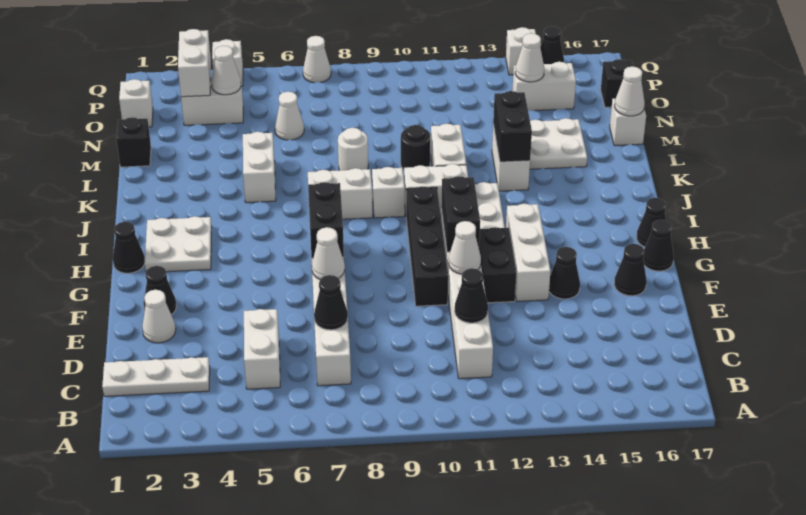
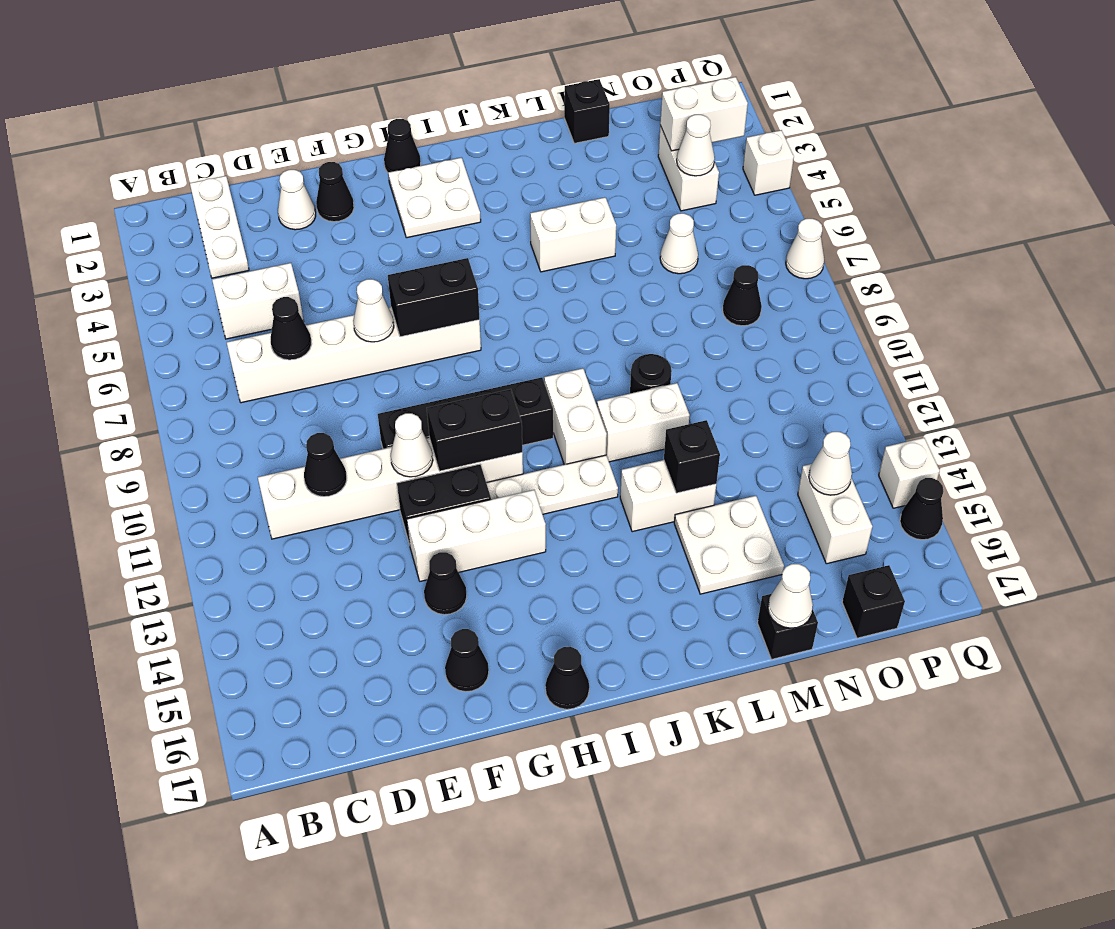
black 1x1 cone [643,220,674,271] -> black 1x1 cone moved to [723,265,762,326]
white 1x2 brick [308,168,373,219] -> none
white 1x1 brick [372,167,405,218] -> none
black 1x2 brick [493,91,532,162] -> black 1x1 brick [664,420,720,493]
white 1x1 round brick [338,128,368,170] -> none
white 1x1 brick [610,99,646,146] -> black 1x1 brick [758,594,818,659]
white 1x1 brick [119,79,153,127] -> none

